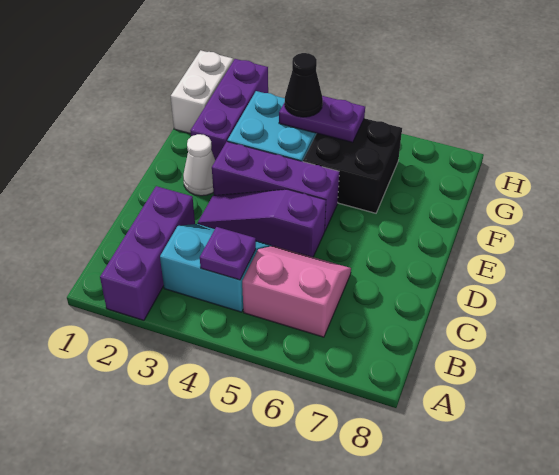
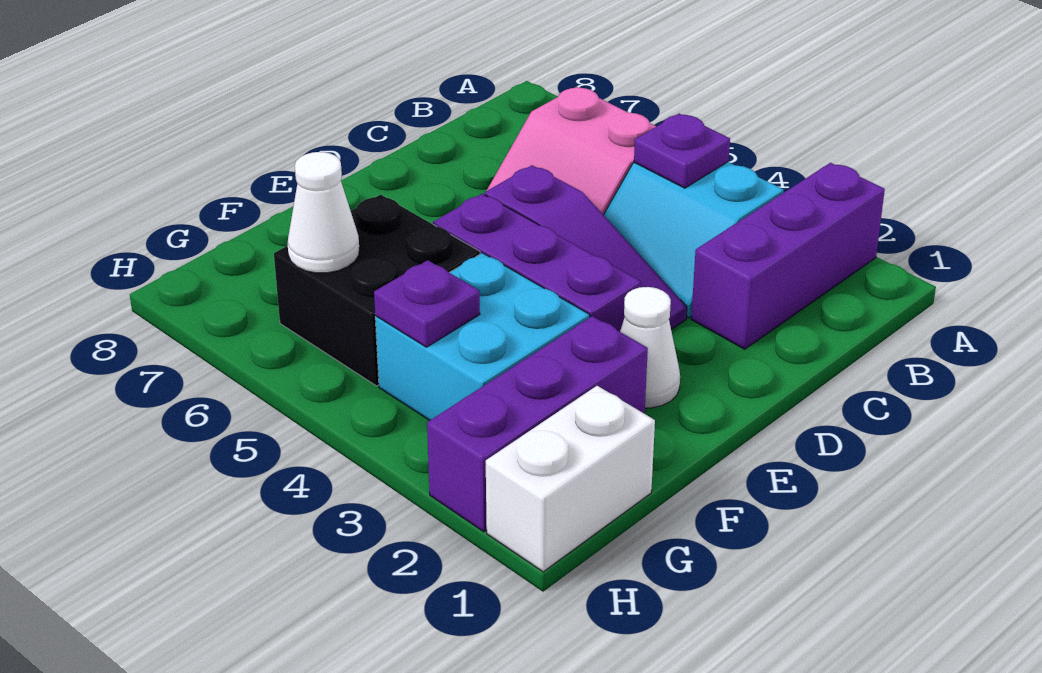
purple 1x2 plate [279,96,365,142] -> purple 1x1 plate [374,260,480,347]
black 1x1 cone [285,53,323,117] -> none
none -> white 1x1 cone [287,152,359,273]

